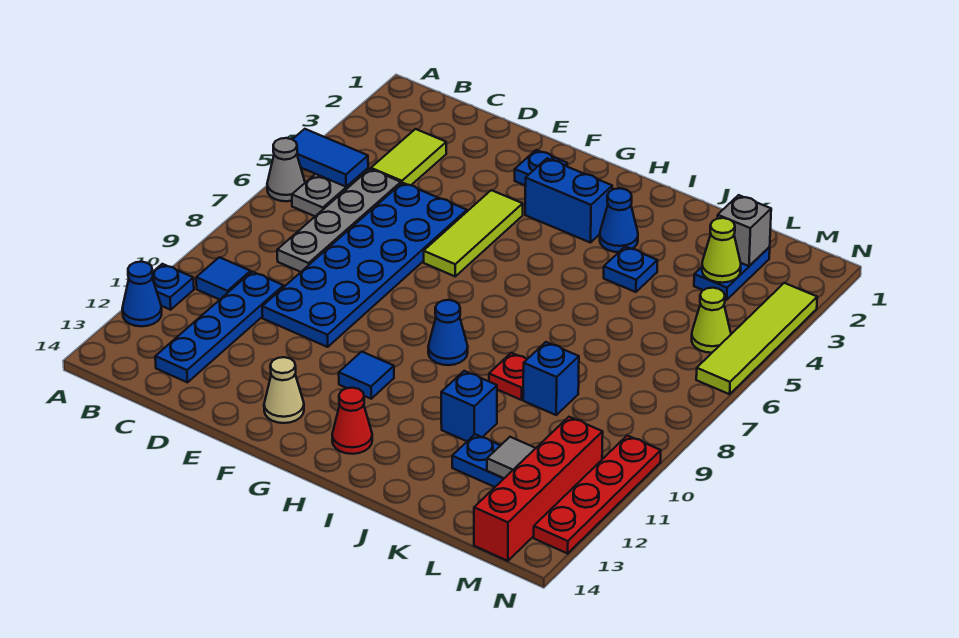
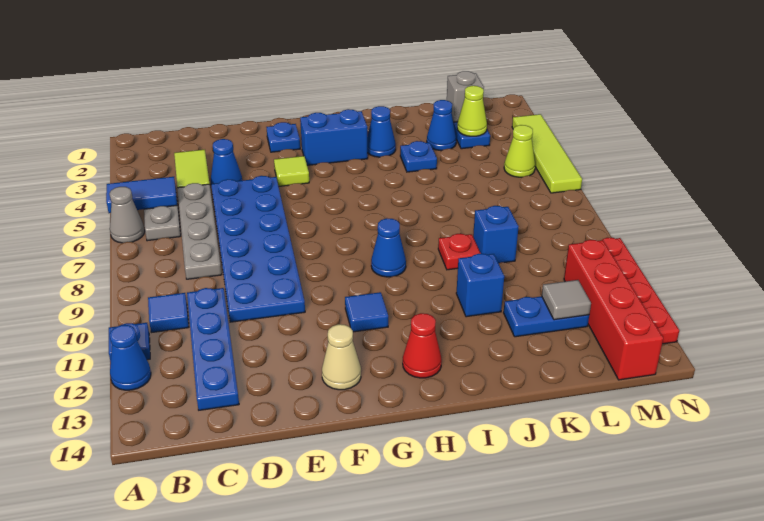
none -> blue 1x1 cone [211,139,242,184]
lime 1x3 tile [424,190,523,276] -> lime 1x1 tile [274,156,309,186]
none -> blue 1x1 cone [427,100,456,151]

